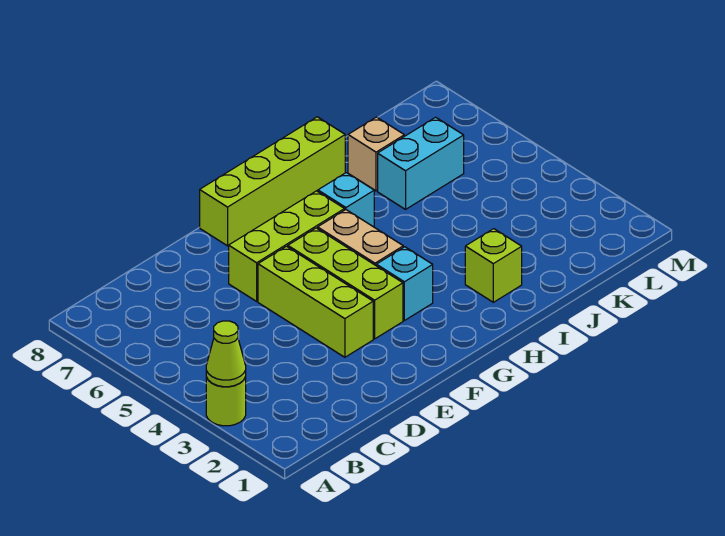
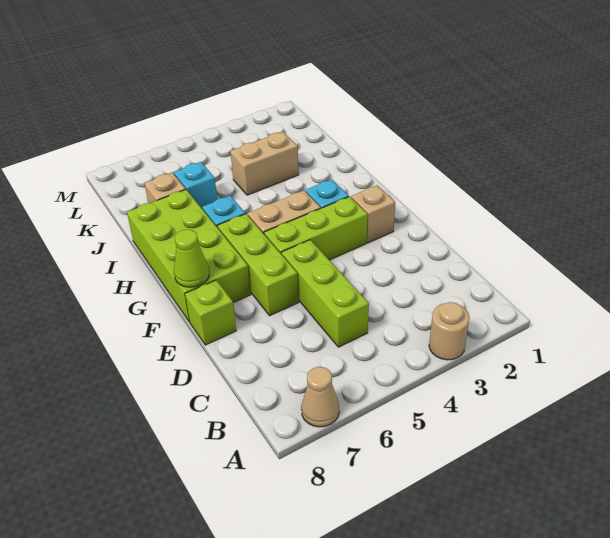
lime 1x1 round brick [206,377,246,426] -> tan 1x1 round brick [429,302,470,360]
lime 1x1 cone [206,321,246,387] -> lime 1x1 cone moved to [174,229,209,287]
none -> tan 1x1 cone [301,367,339,427]
lime 1x3 brick [258,246,373,357] -> lime 1x3 brick turned to [281,240,369,347]
none -> tan 1x1 brick [351,185,395,243]
lime 1x4 brick [200,117,345,246] -> lime 2x4 brick [127,190,251,322]
lime 1x1 brick [465,229,522,302] -> lime 1x1 brick moved to [185,280,236,345]
none -> tan 1x2 brick [230,132,299,195]
cyan 1x2 brick [378,117,464,209] -> cyan 1x1 brick [174,162,217,208]

